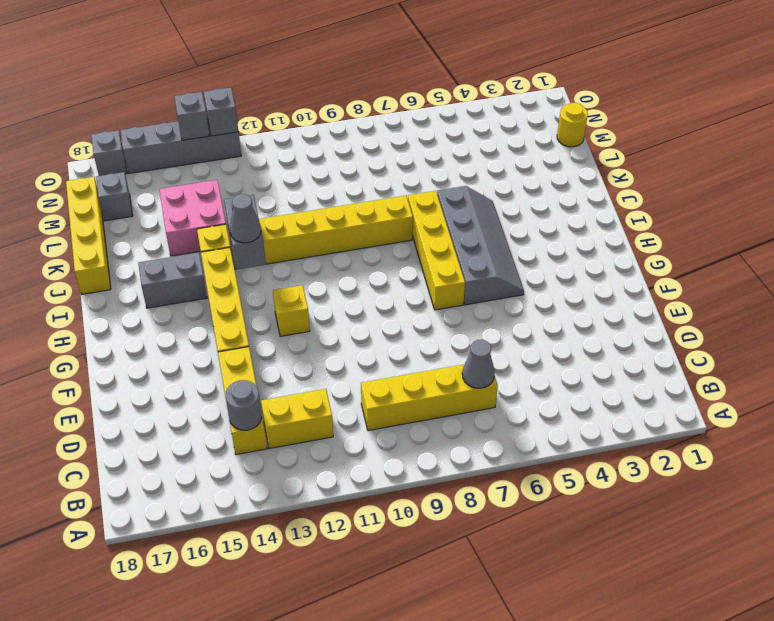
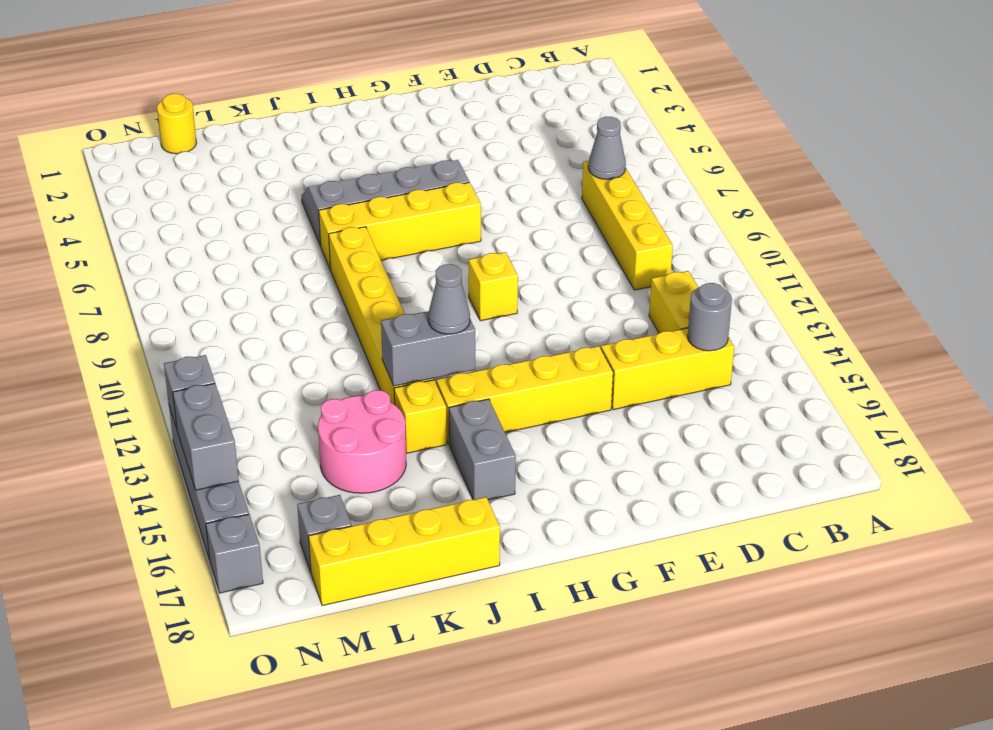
yellow 1x1 brick [273,285,310,337] -> yellow 1x1 brick moved to [469,252,518,321]
pink 2x2 brick [159,180,226,256] -> pink 2x2 round brick [318,390,406,493]
grey 1x1 brick [174,92,209,140] -> grey 1x2 brick [173,384,239,490]

